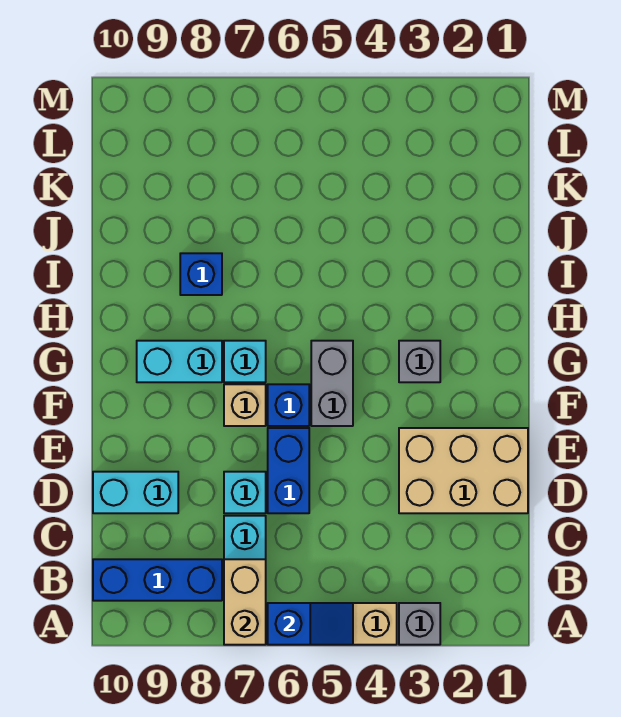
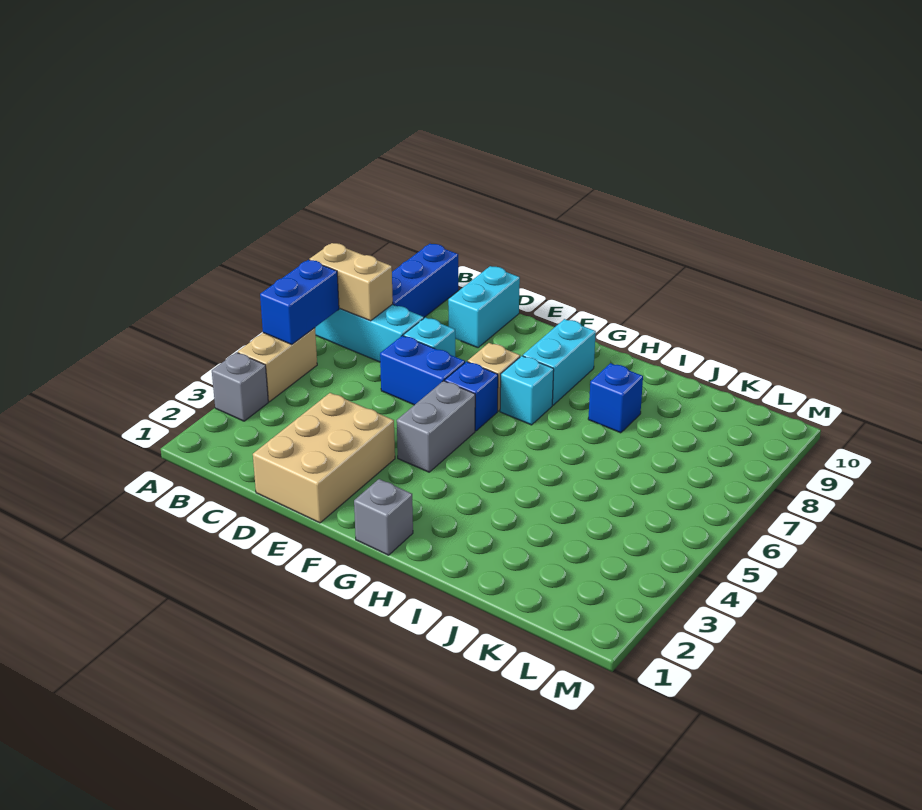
blue 1x2 slope [268,603,353,645] -> blue 1x2 brick [260,260,339,344]
grey 1x2 brick [311,341,353,426] -> grey 1x2 brick turned to [397,381,475,472]
grey 1x1 brick [399,341,440,382] -> grey 1x1 brick moved to [354,479,413,555]

